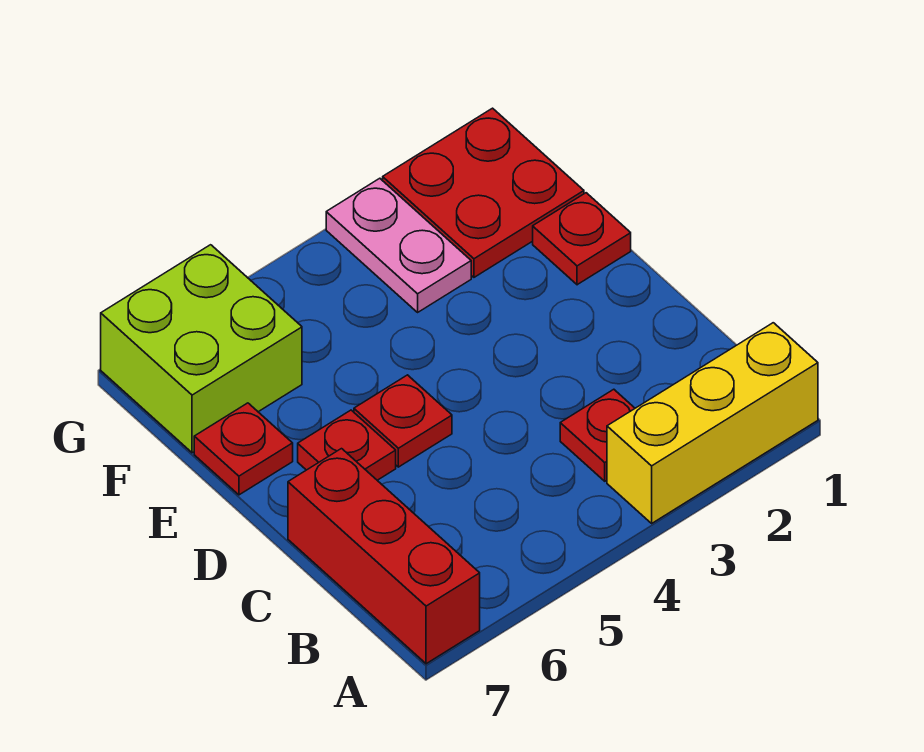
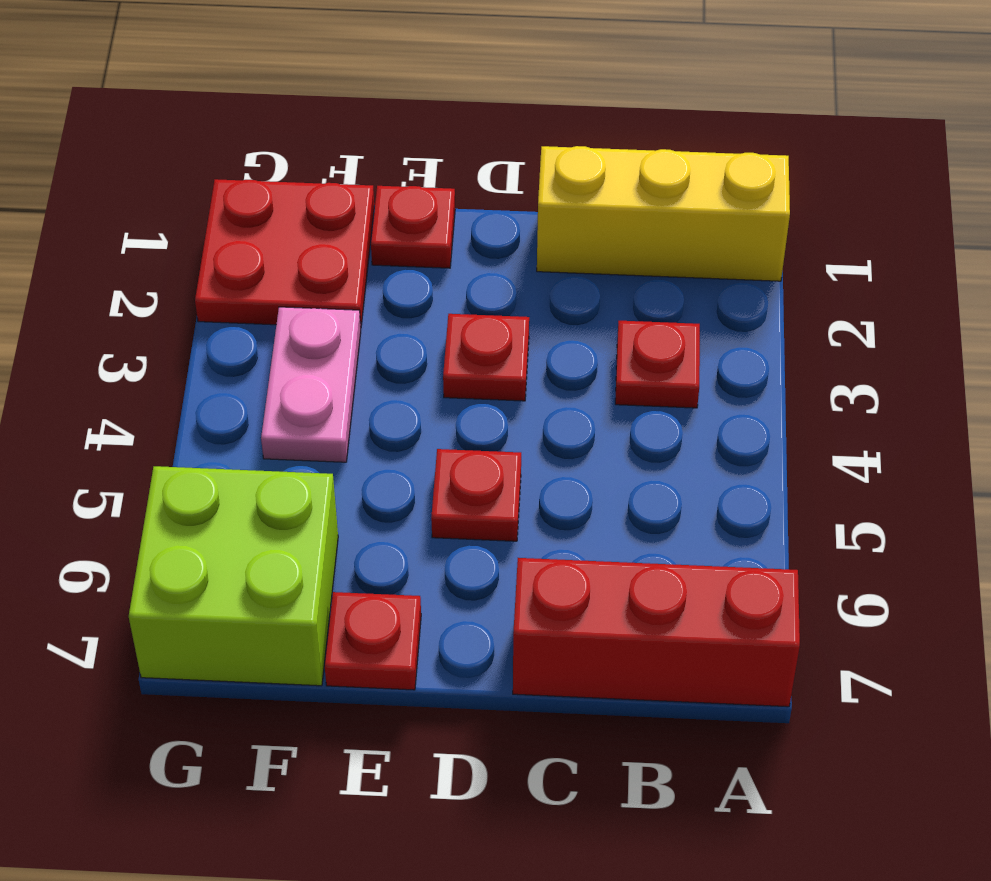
yellow 1x3 brick [607,323,818,523] -> yellow 1x3 brick turned to [537,146,790,281]
red 1x1 plate [298,410,396,480] -> red 1x1 plate moved to [443,314,529,401]
pink 1x2 plate [326,178,471,312] -> pink 1x2 plate turned to [261,307,361,462]

